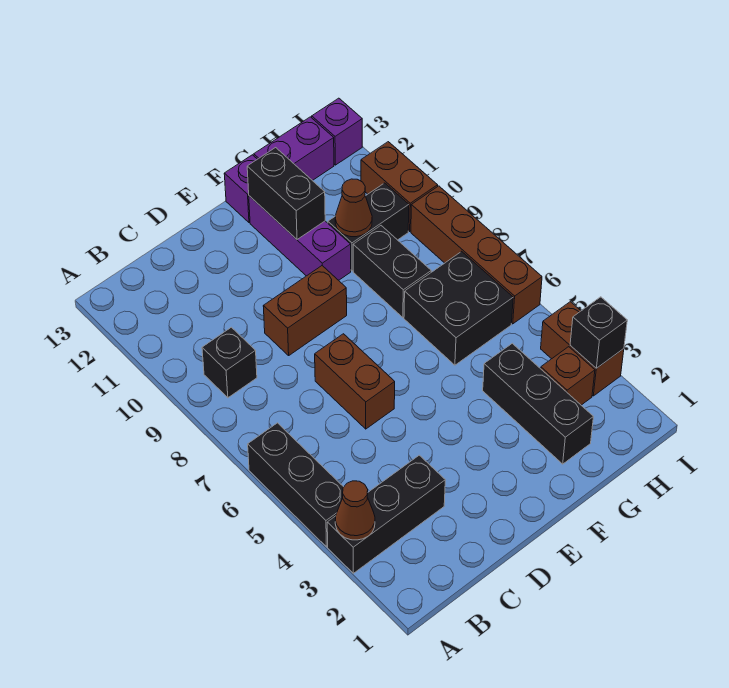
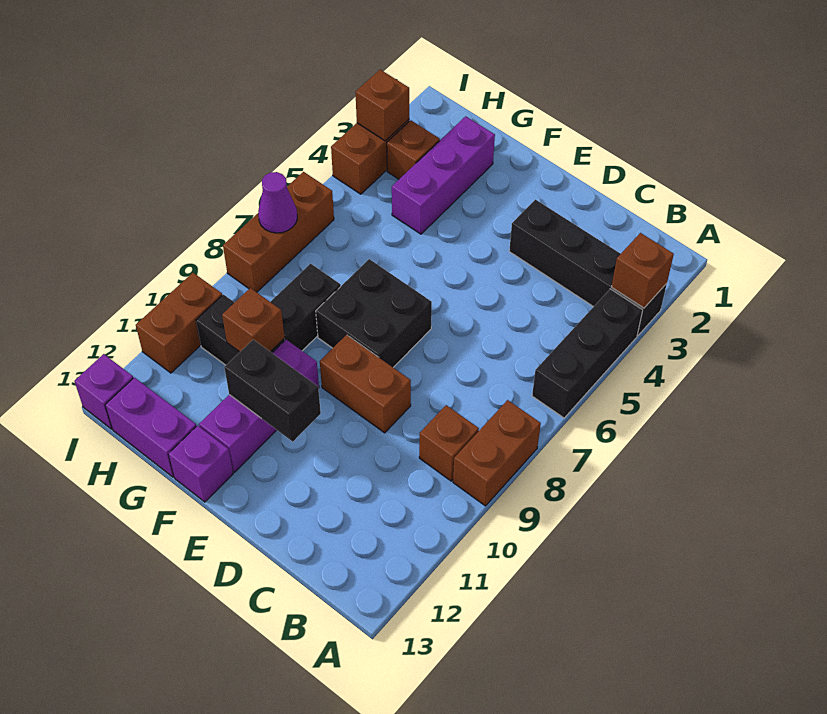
black 1x3 brick [327,455,445,573] -> black 1x4 brick [509,200,667,335]
brown 1x1 cone [335,481,375,540] -> brown 1x1 brick [612,233,674,308]
black 1x1 brick [202,327,257,398] -> brown 1x1 brick [419,405,479,481]
brown 1x2 brick [315,334,395,429] -> brown 1x2 brick moved to [453,400,541,506]
black 1x2 brick [247,148,325,239] -> black 1x2 brick turned to [224,340,321,442]
black 1x3 brick [483,343,593,464] -> purple 1x3 brick [392,116,495,234]
black 2x2 brick [404,251,513,365] -> black 2x2 brick moved to [316,259,432,368]
brown 1x1 cone [335,179,372,237] -> brown 1x1 brick [222,288,285,352]
black 1x1 brick [570,297,627,368] -> brown 1x1 brick [356,70,409,141]
brown 1x4 brick [411,186,542,324] -> brown 1x3 brick [223,172,334,292]
none -> purple 1x1 cone [258,172,297,233]

